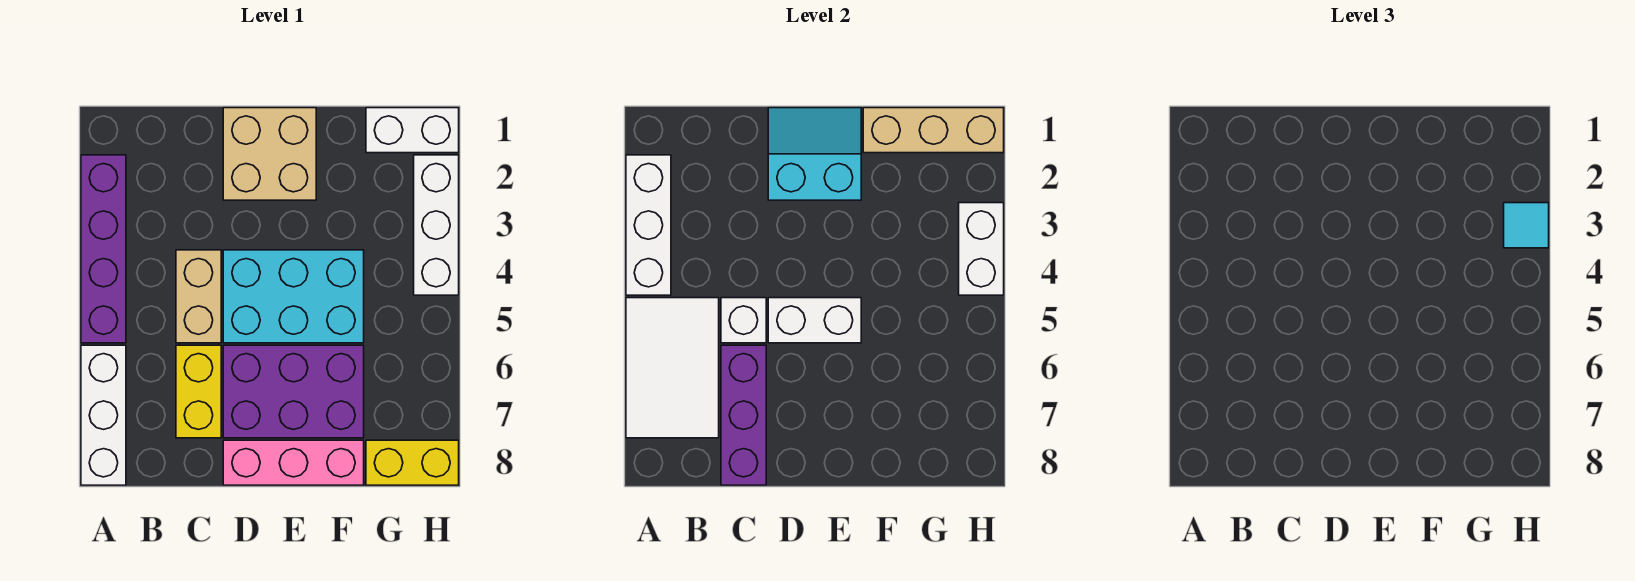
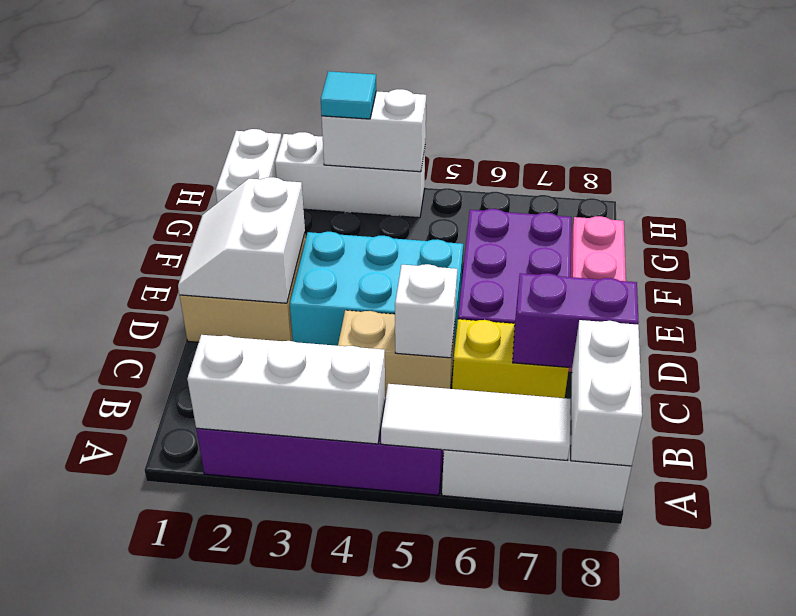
white 2x3 tile [626,298,719,438] -> white 1x3 tile [381,384,571,460]
purple 1x3 brick [721,345,766,485] -> purple 1x2 brick [513,273,639,368]
cyan 2x2 slope [768,108,861,200] -> white 2x2 slope [178,177,305,303]
cyan 2x3 brick [223,250,364,343] -> cyan 2x3 brick turned to [290,232,463,360]
white 1x2 brick [768,298,861,343] -> white 1x2 brick moved to [571,320,642,466]
tan 1x3 brick [863,108,1004,153] -> none
yellow 1x2 brick [366,440,459,485] -> none

